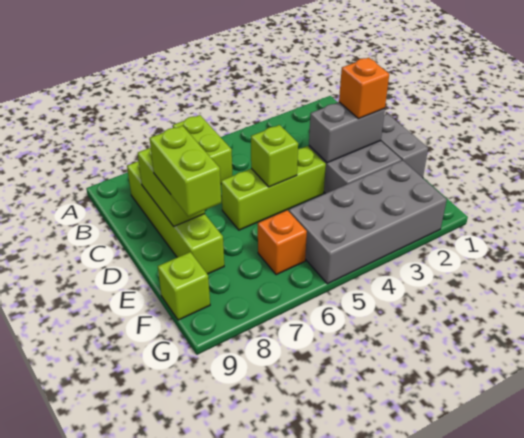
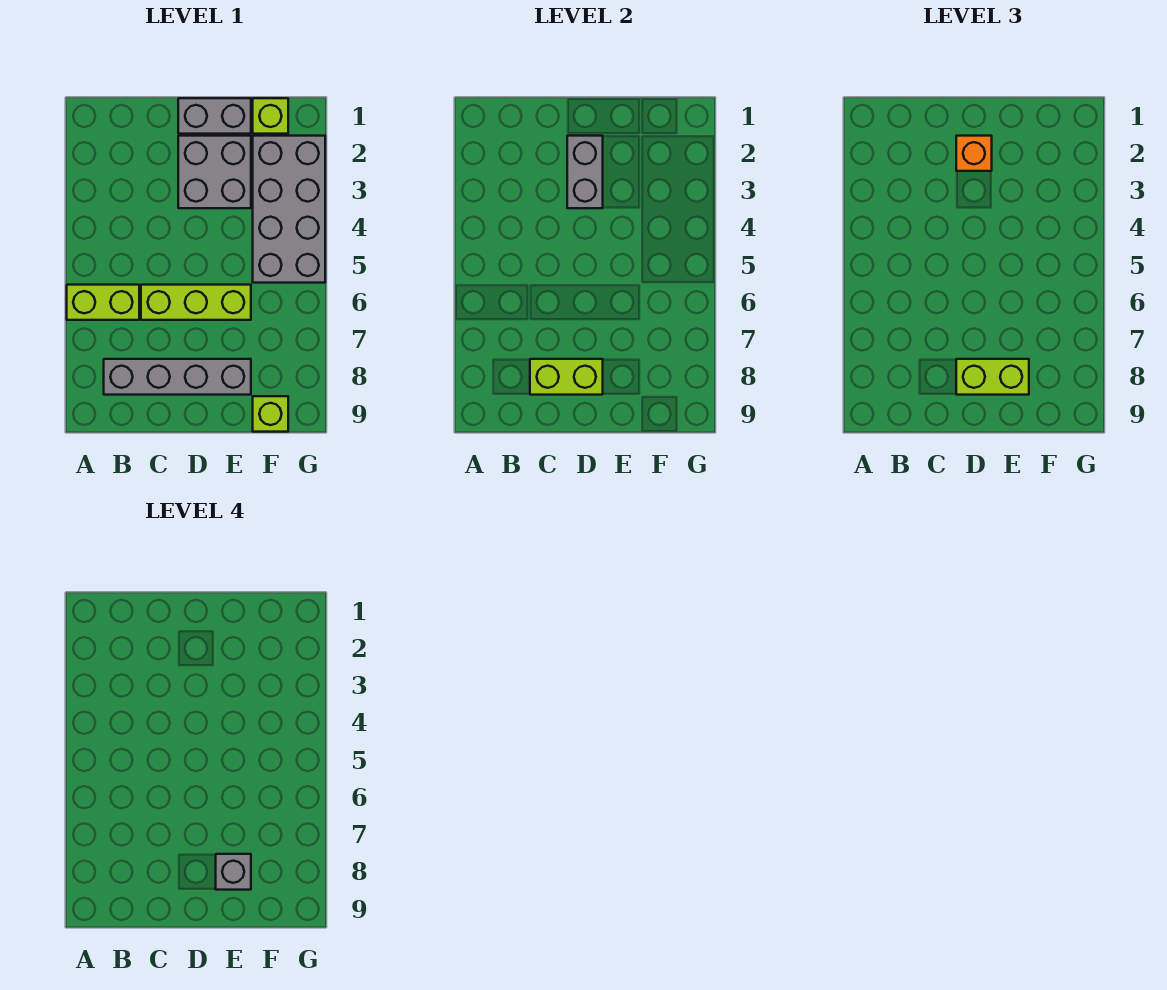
lime 1x4 brick [127,161,224,274] -> grey 1x4 brick [104,359,251,395]
lime 1x3 brick [221,146,326,230] -> lime 1x3 brick turned to [141,285,251,320]
lime 1x1 brick [251,125,298,187] -> lime 1x1 brick moved to [253,98,288,134]
none -> grey 1x1 brick [216,854,251,890]
orange 1x1 brick [258,210,307,275] -> none

